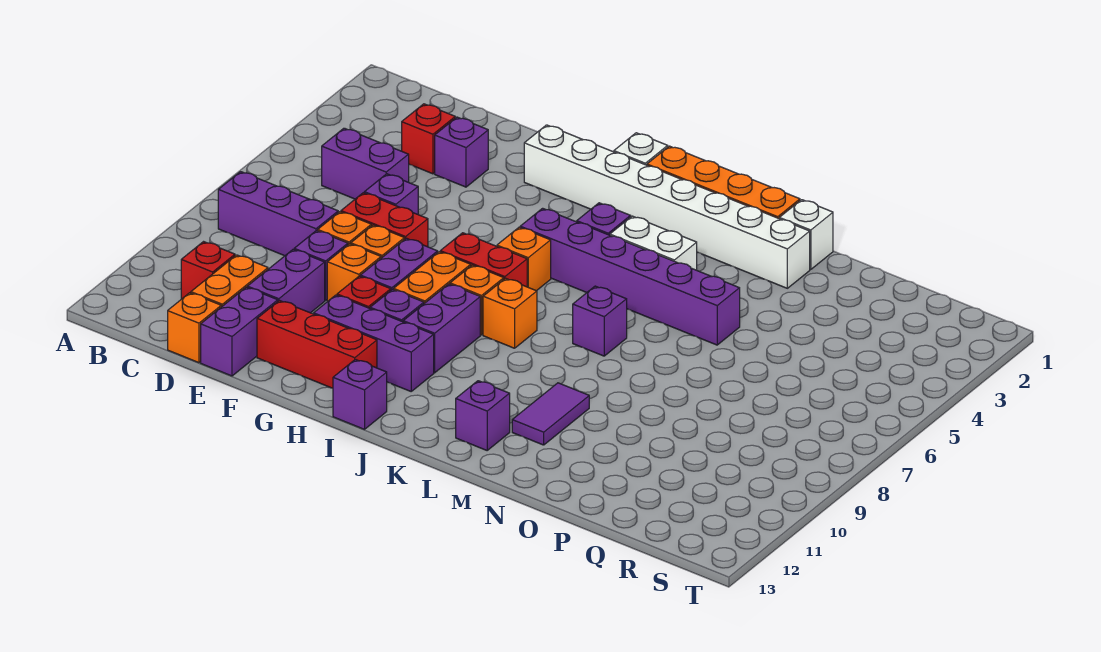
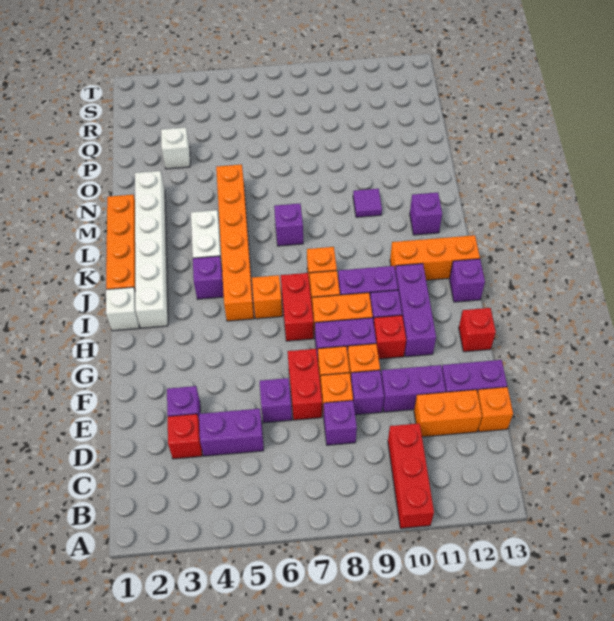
purple 1x3 brick [218,172,338,256] -> purple 1x1 brick [324,401,357,445]
purple 1x2 brick [322,128,409,199] -> purple 1x2 brick turned to [199,409,264,456]
red 1x1 brick [181,242,235,299] -> red 1x1 brick moved to [459,308,496,352]
red 1x3 brick [257,301,377,388] -> red 1x3 brick moved to [388,423,434,528]
white 1x8 brick [524,125,810,288] -> white 1x6 brick [135,171,168,328]
purple 1x6 brick [520,208,740,345] -> orange 1x6 brick [216,165,254,321]
none -> orange 1x3 brick [390,235,480,280]
purple 1x2 tile [512,383,589,445] -> purple 1x1 tile [353,189,382,217]
white 1x1 brick [779,200,833,270] -> white 1x1 brick moved to [161,127,190,169]

